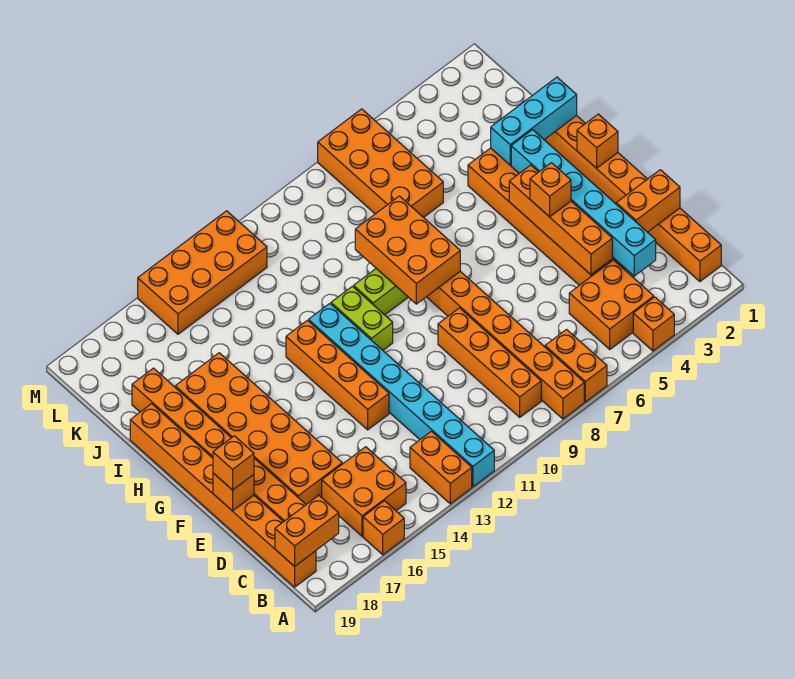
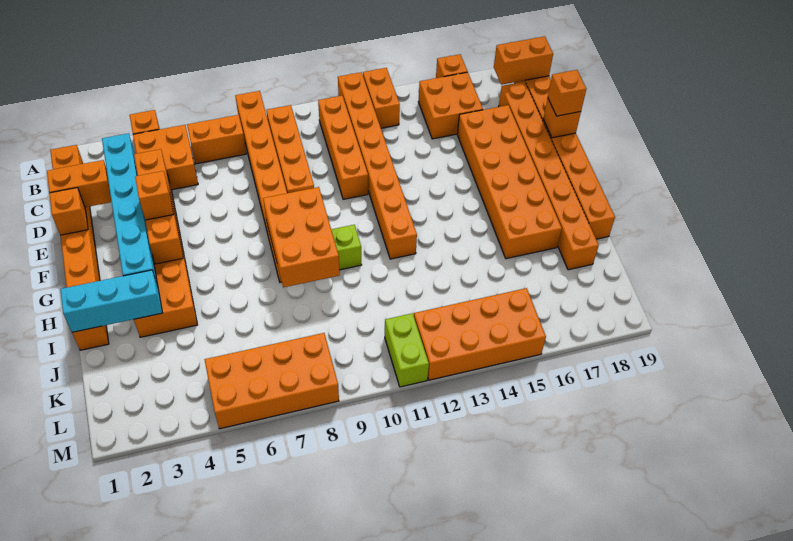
orange 1x2 brick [545,330,607,402] -> orange 1x2 brick turned to [187,115,246,164]
cyan 1x8 brick [309,304,494,487] -> orange 1x8 brick [338,72,417,259]
orange 1x4 brick [286,320,389,430] -> orange 1x4 brick moved to [318,96,368,199]
orange 1x1 brick [577,114,618,168] -> orange 1x1 brick moved to [49,188,88,235]
lime 1x2 brick [331,286,393,350] -> lime 1x2 brick moved to [385,313,429,387]
orange 2x4 brick [318,109,443,217] -> orange 2x4 brick turned to [205,333,339,429]

